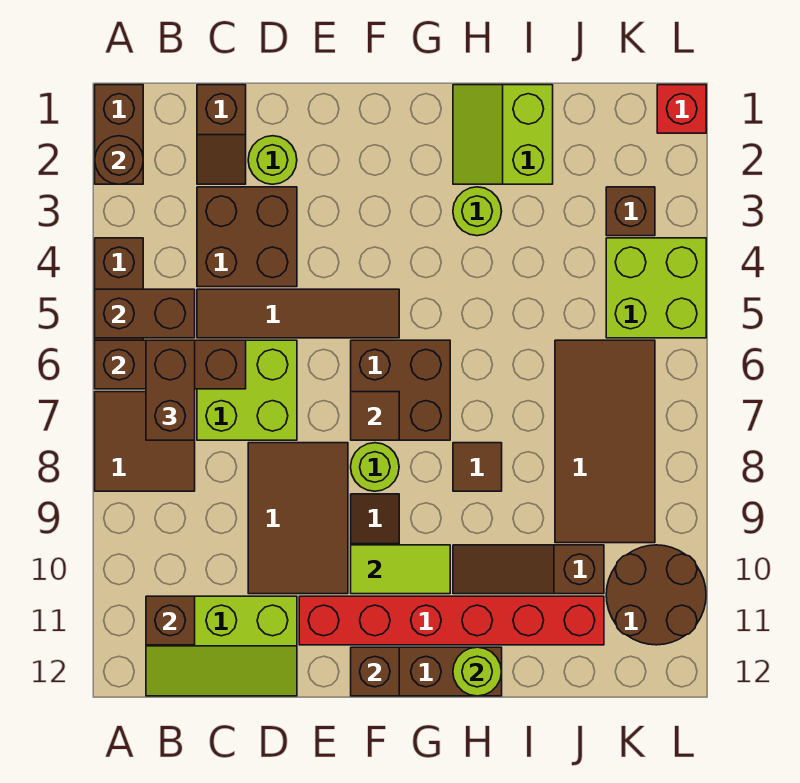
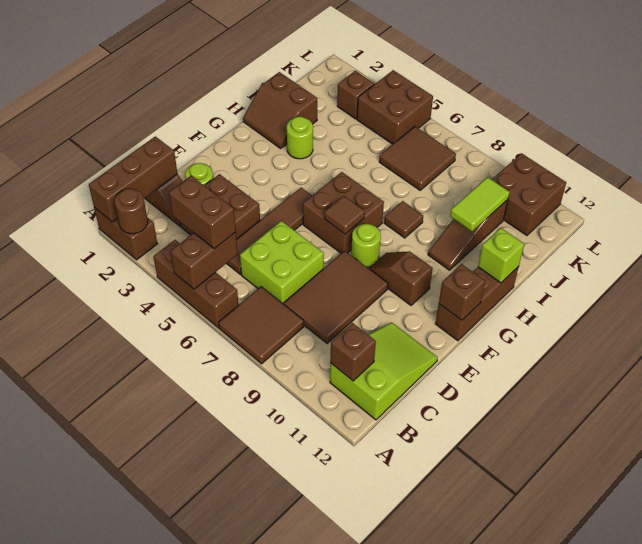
brown 1x3 brick [95,340,246,389] -> brown 1x3 brick moved to [89,136,177,222]
brown 1x2 brick [146,340,195,440] -> brown 1x2 brick moved to [169,176,236,249]
lime 2x3 slope [146,596,297,696] -> lime 2x3 slope turned to [330,322,438,420]
brown 2x3 tile [248,443,348,594] -> brown 2x3 tile turned to [284,251,388,343]
red 1x6 brick [299,596,604,645] -> none
lime 1x2 tile [351,545,450,594] -> lime 1x2 tile moved to [450,177,509,231]
lime 2x2 slope [453,85,553,184] -> brown 2x2 slope [243,72,317,148]
lime 1x1 round brick [453,647,502,696] -> lime 1x1 brick [478,228,524,283]
brown 2x4 tile [555,340,655,543] -> brown 2x2 tile [379,127,456,190]
lime 2x2 brick [606,238,706,338] -> brown 2x2 brick [357,70,433,144]
brown 2x2 round brick [606,545,706,645] -> brown 2x2 brick [492,153,566,235]
red 1x1 brick [657,85,706,133] -> none

